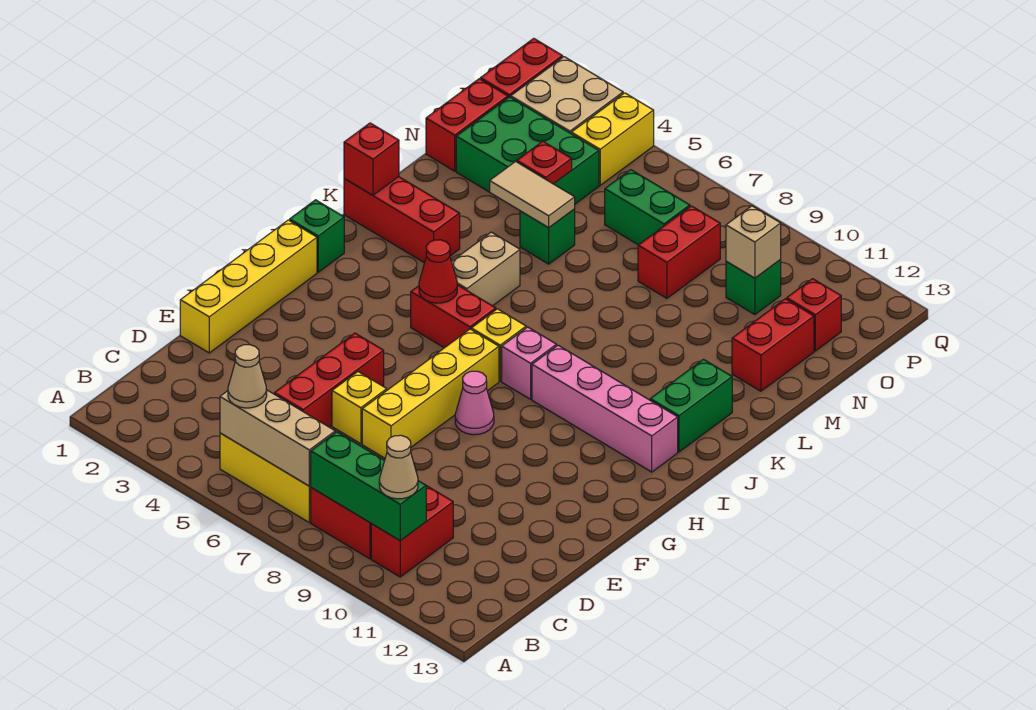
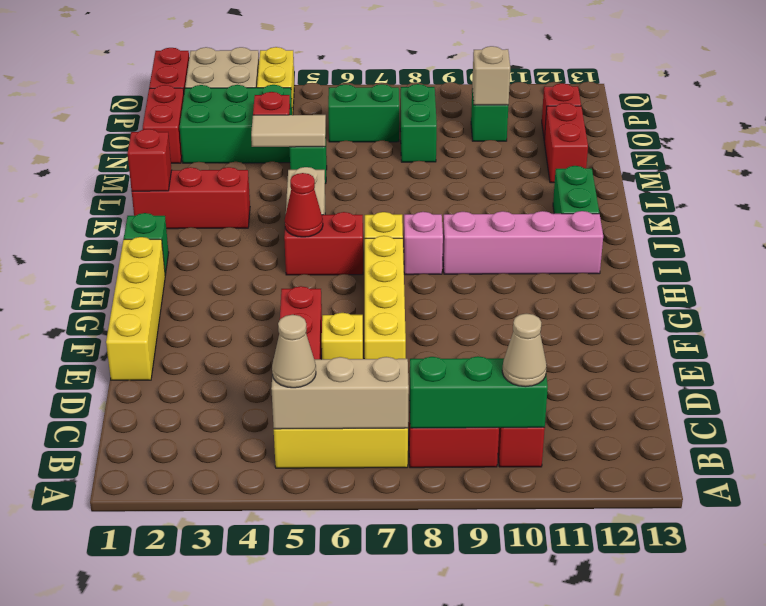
pink 1x1 cone [455,371,494,435] -> none
red 1x2 brick [638,206,720,298] -> green 1x2 brick [400,84,437,162]

